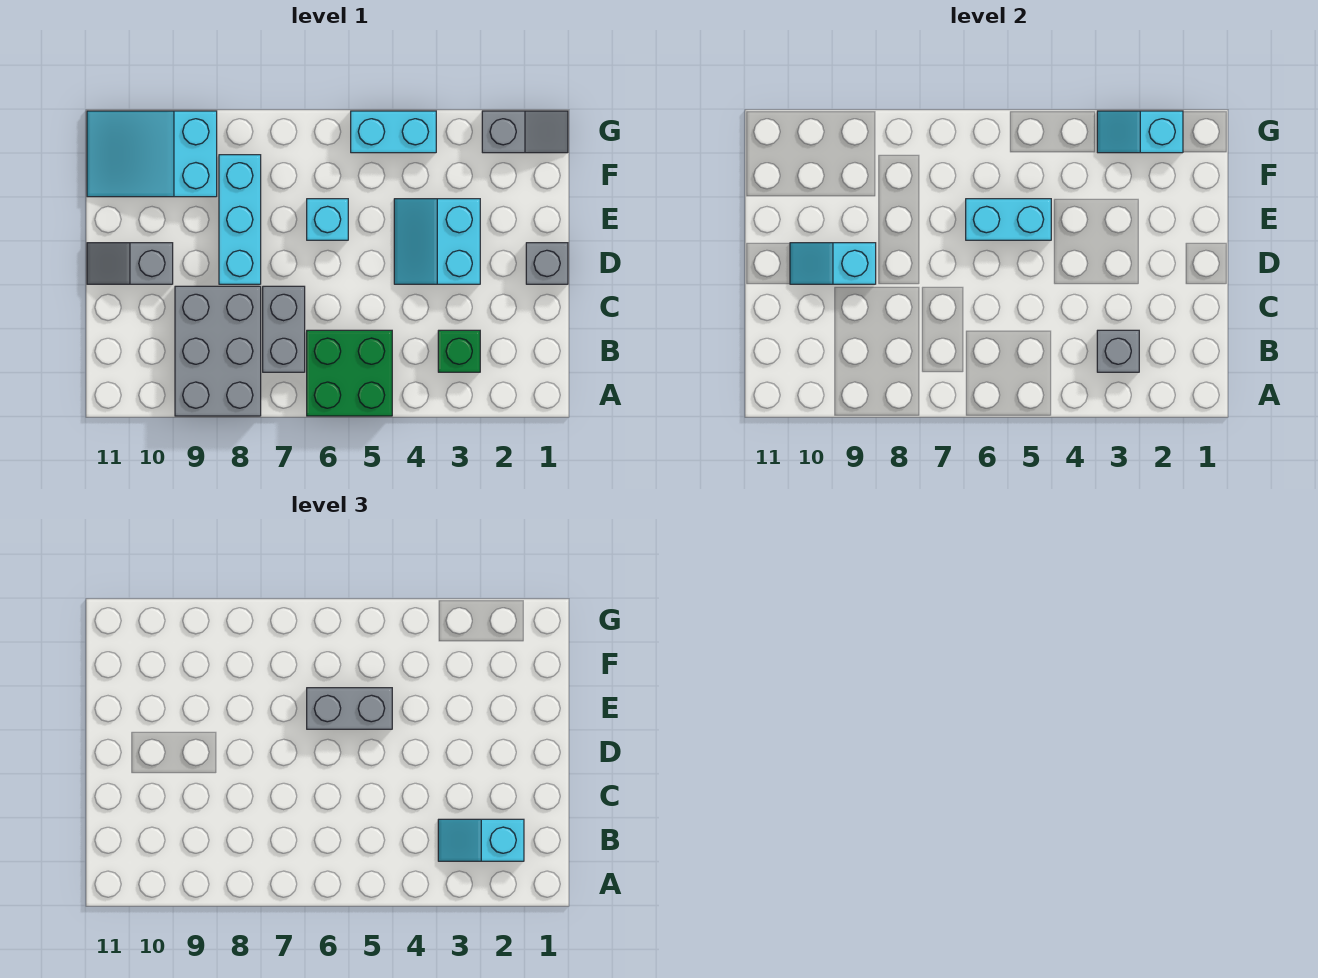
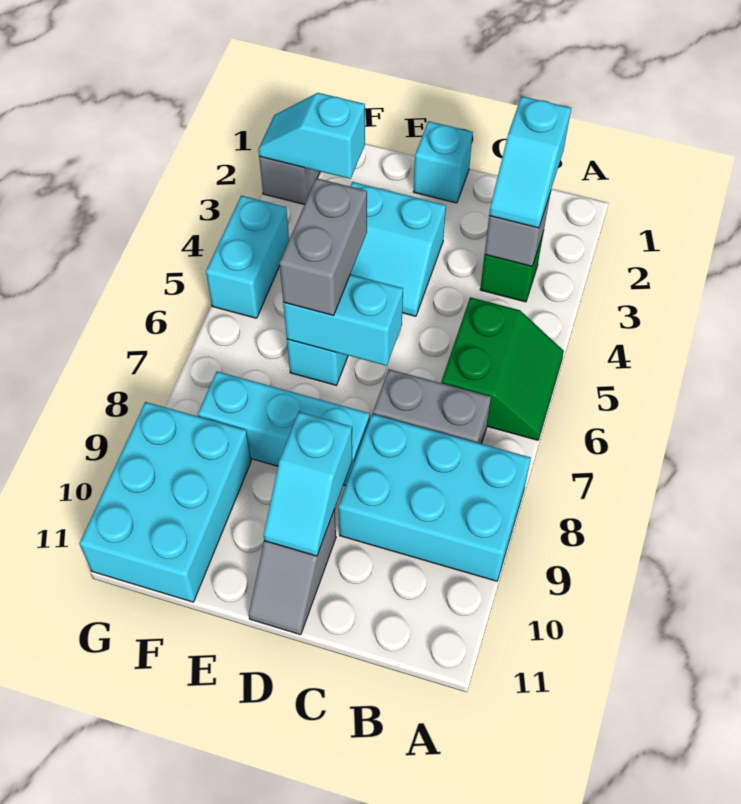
green 2x2 brick [307,330,392,416] -> green 2x2 slope [441,297,564,440]
grey 2x3 brick [175,286,261,416] -> cyan 2x3 brick [338,414,531,581]
grey 1x1 brick [526,243,568,284] -> cyan 1x1 brick [413,121,473,203]
cyan 1x2 brick [966,199,1051,240] -> cyan 1x2 brick turned to [283,274,403,366]
cyan 2x3 slope [87,111,217,197] -> cyan 2x3 brick [79,402,251,602]
cyan 1x2 slope [1097,111,1183,153] -> cyan 1x2 slope turned to [258,93,365,179]

